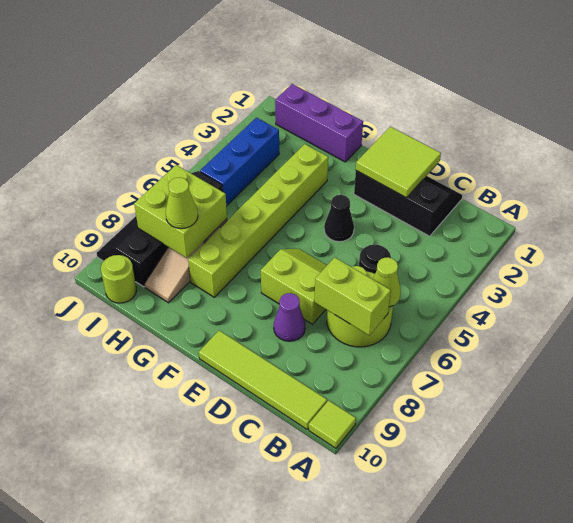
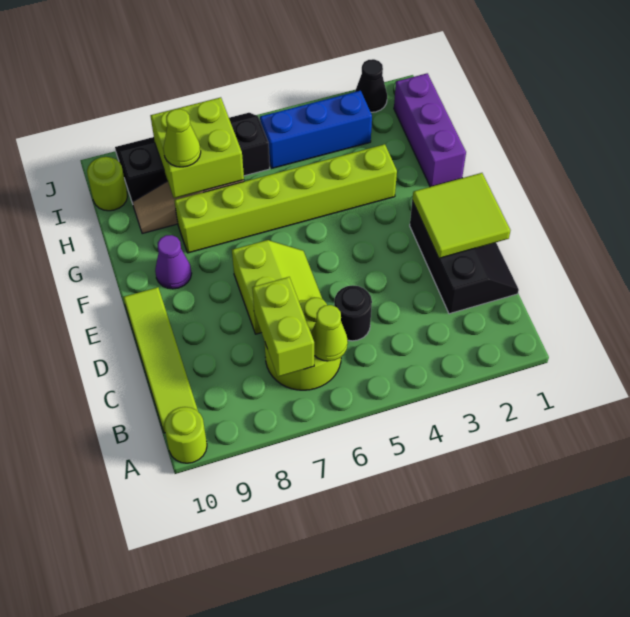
lime 1x1 tile [309,401,356,448] -> lime 1x1 round brick [164,407,207,463]
purple 1x1 cone [274,293,305,341] -> purple 1x1 cone moved to [155,235,192,289]
black 1x1 cone [324,195,354,242] -> black 1x1 cone moved to [355,59,387,112]

